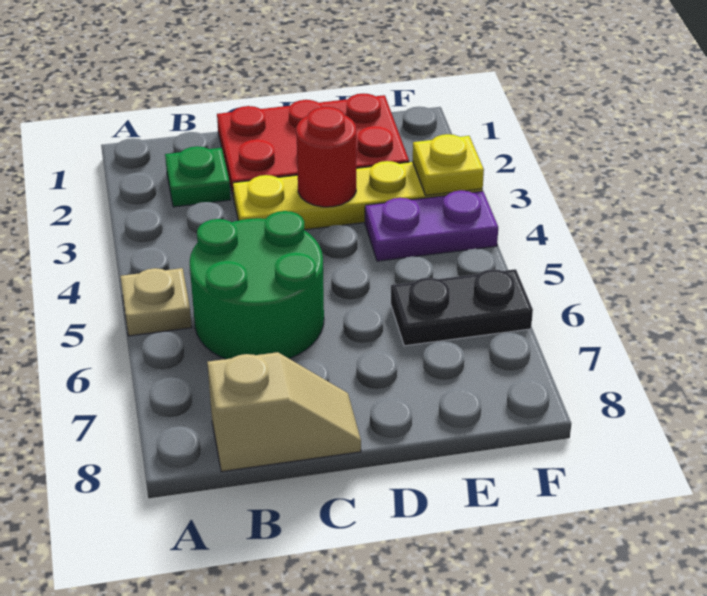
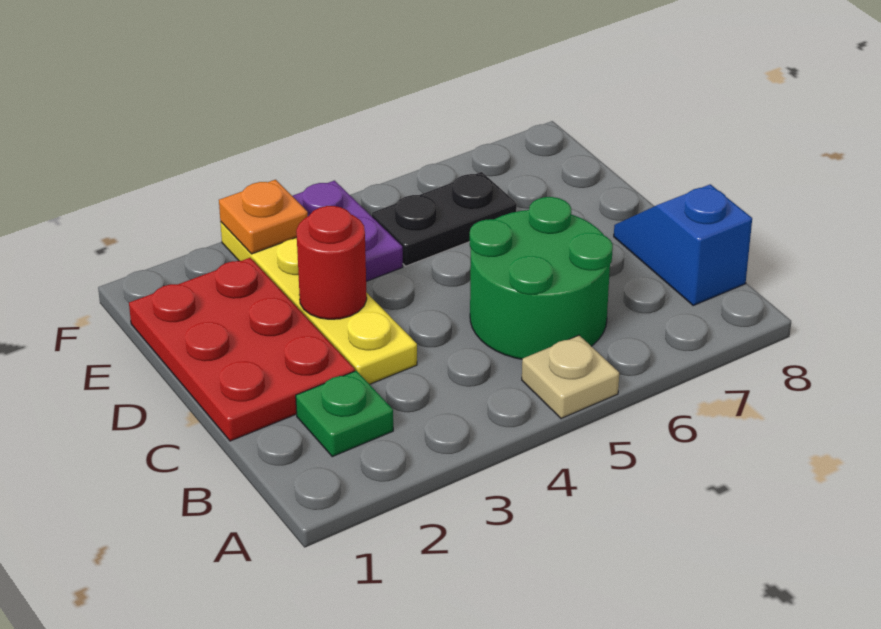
tan 1x2 slope [207,352,361,472] -> blue 1x2 slope [614,184,752,305]
black 1x2 plate [391,269,533,346] -> black 1x2 plate turned to [372,172,517,266]
yellow 1x1 plate [413,134,484,196] -> orange 1x1 plate [219,180,308,254]

